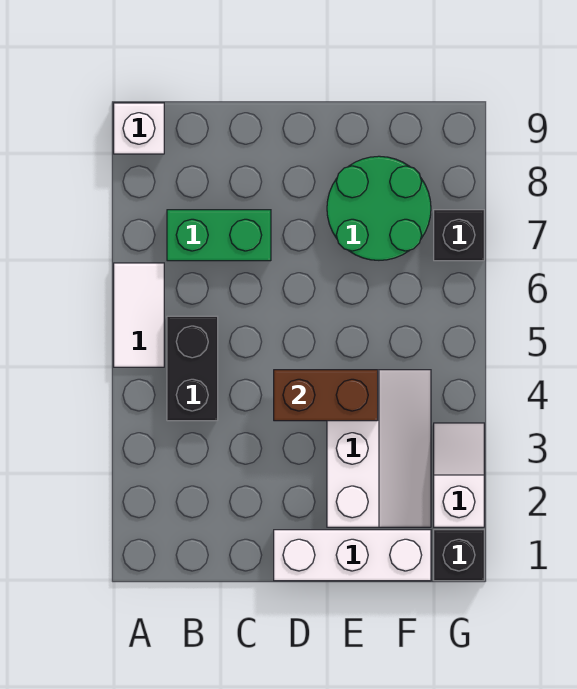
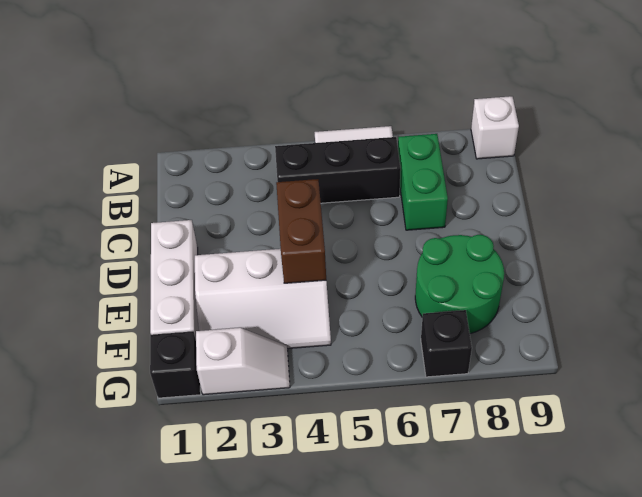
black 1x2 brick [167,316,218,421] -> black 1x3 brick [275,137,401,203]

